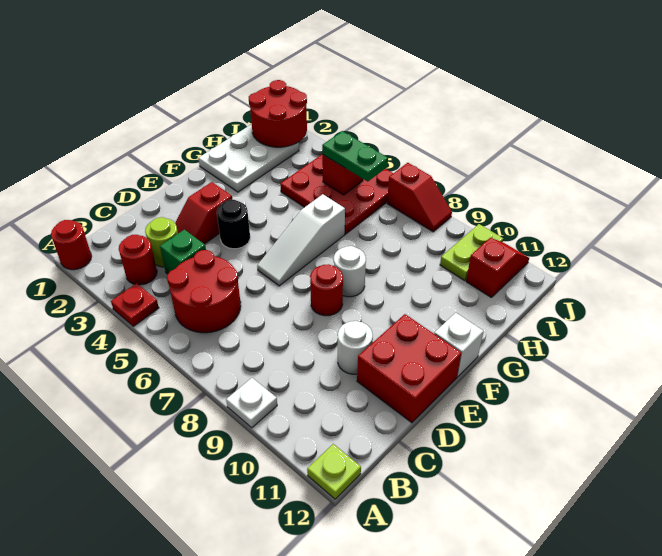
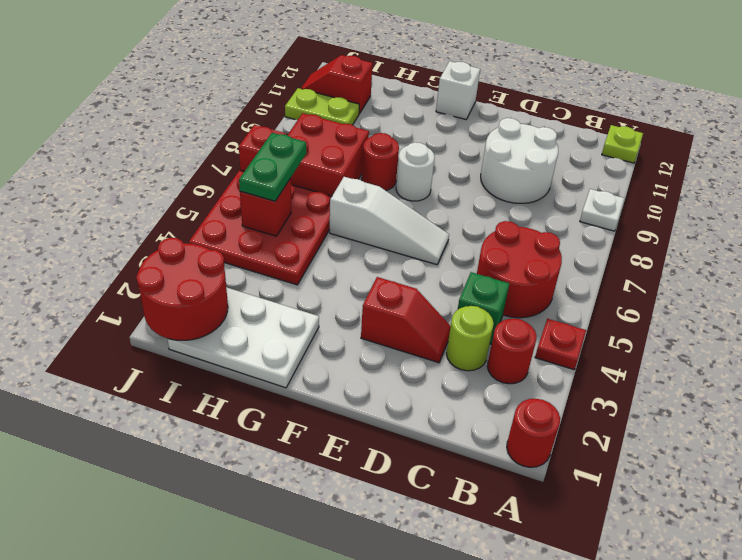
white 1x1 round brick [338,321,373,374] -> white 2x2 round brick [481,118,558,203]
red 2x2 brick [357,314,461,423] -> red 2x2 brick moved to [288,113,369,196]
black 1x1 round brick [217,200,250,249] -> none
red 1x1 round brick [310,264,343,316] -> red 1x1 round brick moved to [362,133,399,191]

